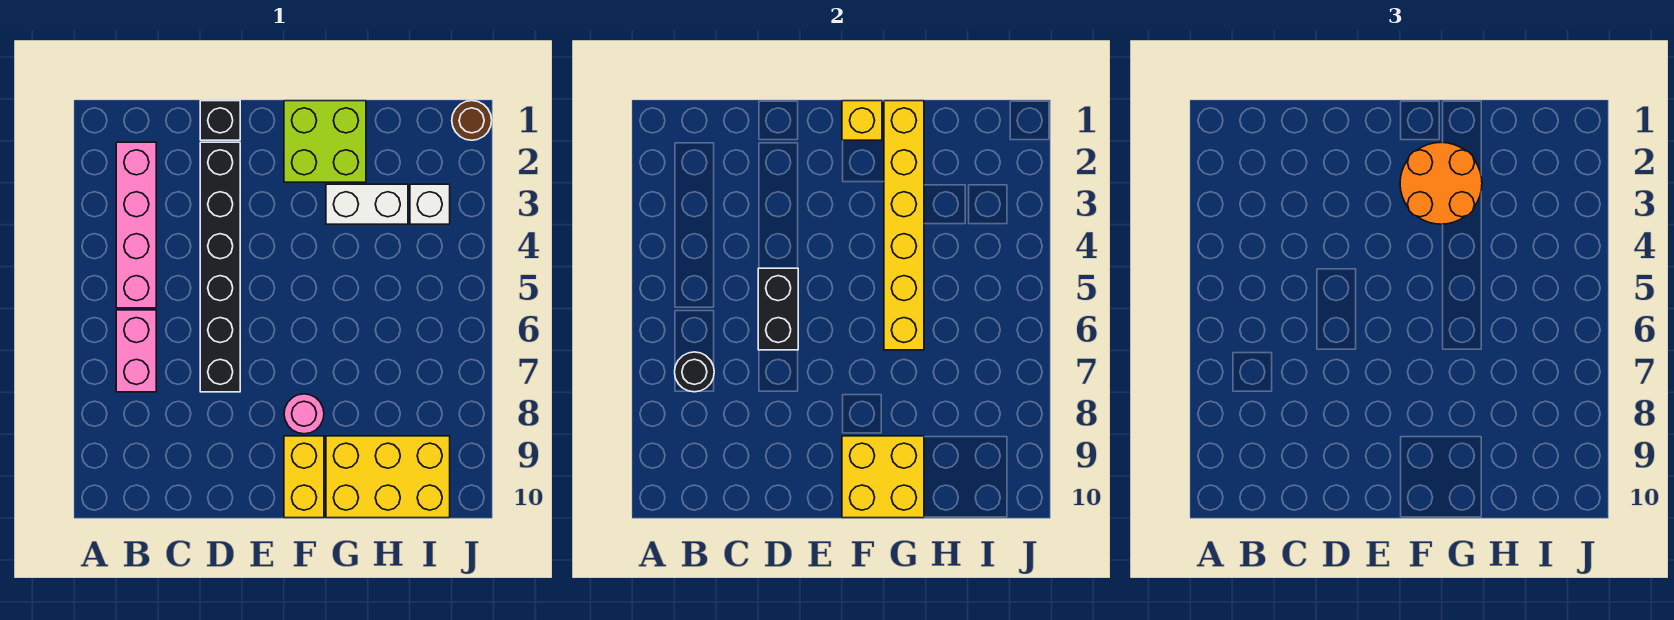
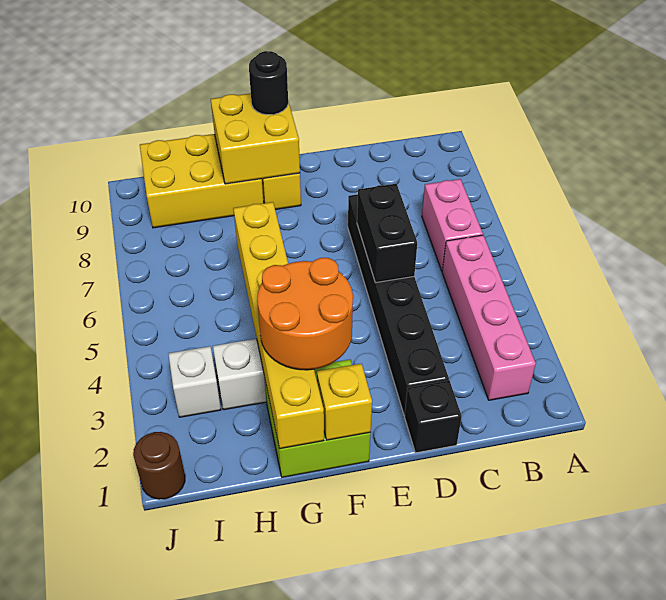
black 1x1 round brick [675,352,714,392] -> black 1x1 round brick moved to [249,51,288,115]
pink 1x1 round brick [284,394,324,434] -> none

